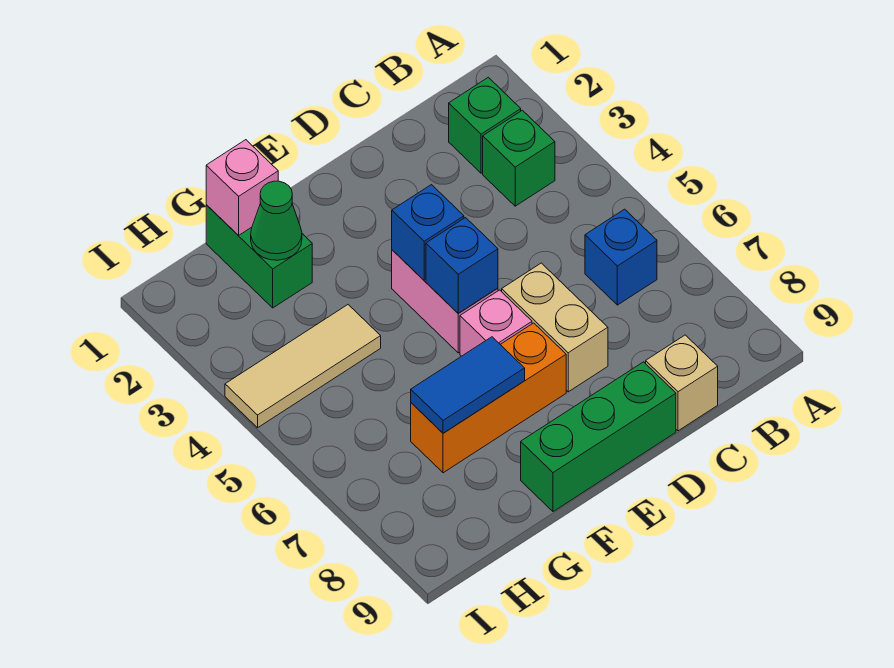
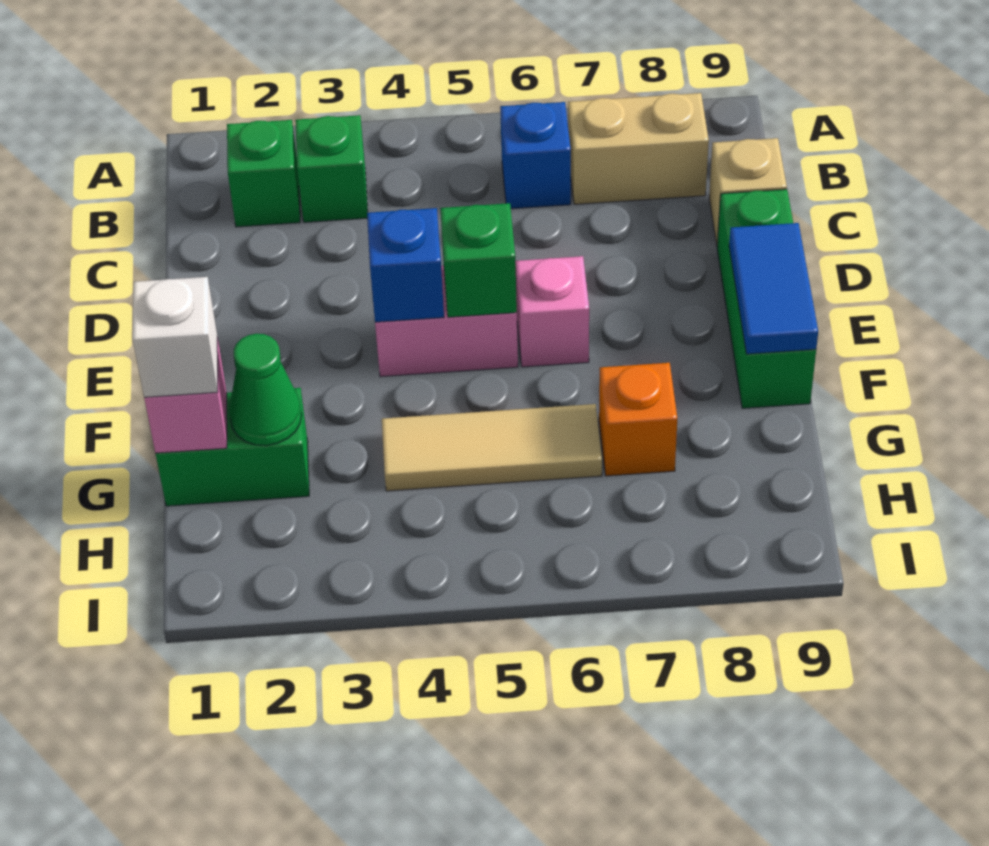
tan 1x2 brick [502,263,608,392] -> tan 1x2 brick moved to [568,93,709,204]
blue 1x1 brick [426,218,498,313] -> green 1x1 brick [440,203,517,317]
orange 1x3 brick [411,323,566,473] -> orange 1x1 brick [599,363,677,476]
blue 1x2 tile [411,337,525,433] -> blue 1x2 tile moved to [729,223,818,354]
none -> white 1x1 brick [132,277,218,397]
tan 1x3 tile [225,305,381,428] -> tan 1x3 tile turned to [382,404,602,491]

